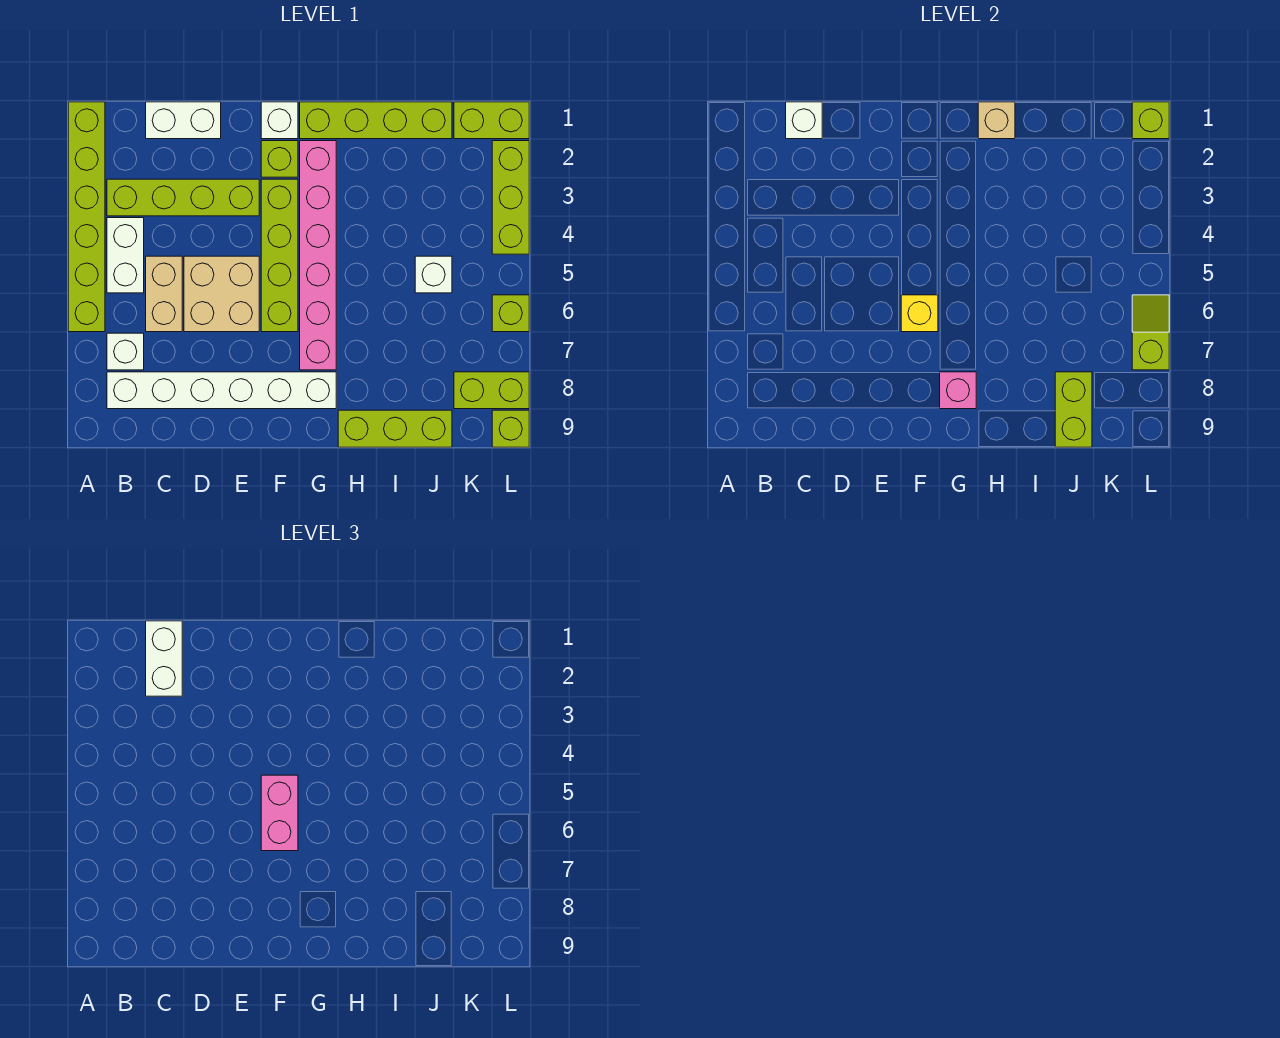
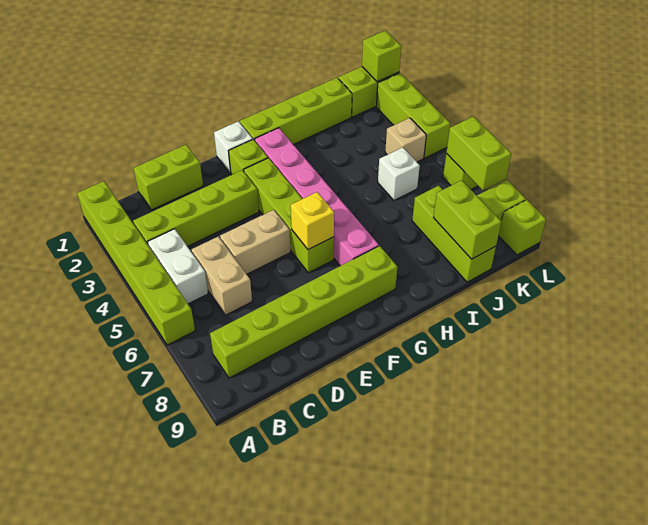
white 1x1 brick [107,333,144,370] -> none
white 1x6 brick [107,372,336,409] -> lime 1x6 brick [210,246,397,378]
white 1x2 brick [146,102,221,139] -> lime 1x2 brick [133,145,203,210]
white 1x1 brick [786,102,822,139] -> none
white 1x2 brick [146,621,182,696] -> none
tan 2x2 brick [184,256,259,332] -> tan 1x2 brick [220,210,290,274]
pink 1x2 brick [261,775,298,851] -> none
pink 1x1 brick [940,372,976,409] -> none
tan 1x1 brick [978,102,1015,139] -> tan 1x1 brick moved to [385,118,426,162]
lime 1x3 brick [338,410,452,447] -> lime 1x3 brick turned to [412,186,496,282]
lime 1x2 slope [1132,295,1169,370] -> lime 1x2 brick [446,116,511,190]

